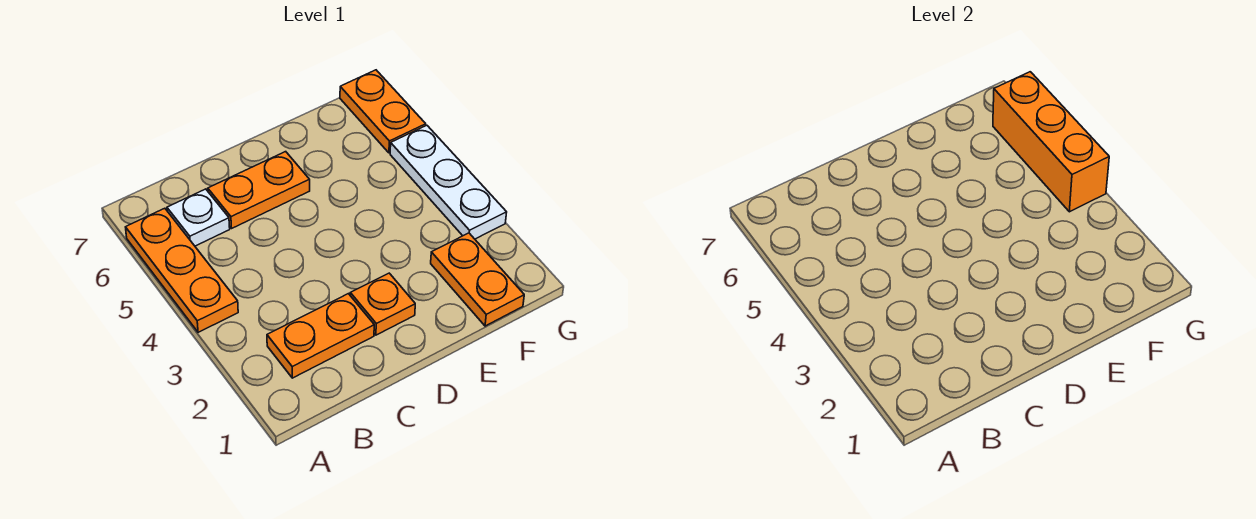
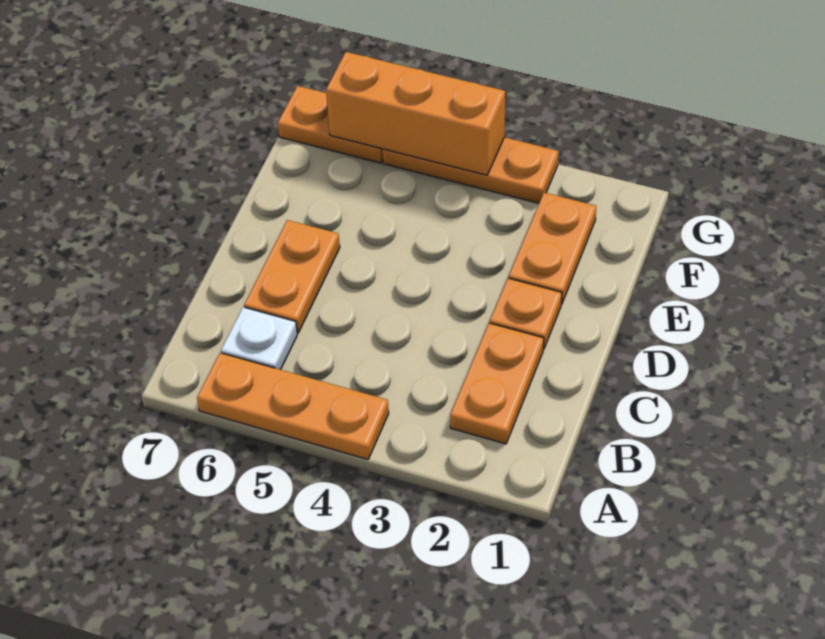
orange 1x2 plate [431,233,524,326] -> orange 1x2 plate turned to [509,193,596,304]
white 1x3 plate [390,125,507,239] -> orange 1x3 plate [383,137,558,203]

